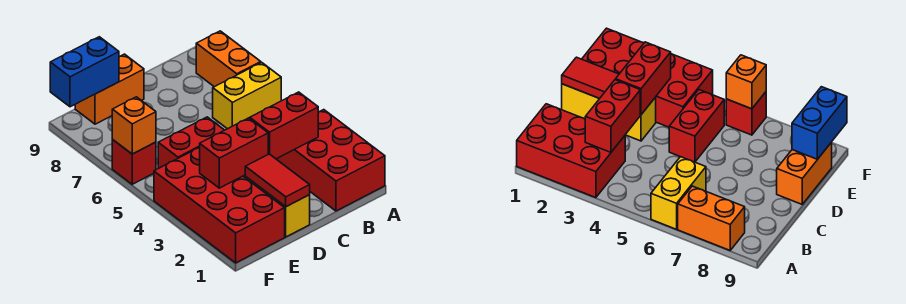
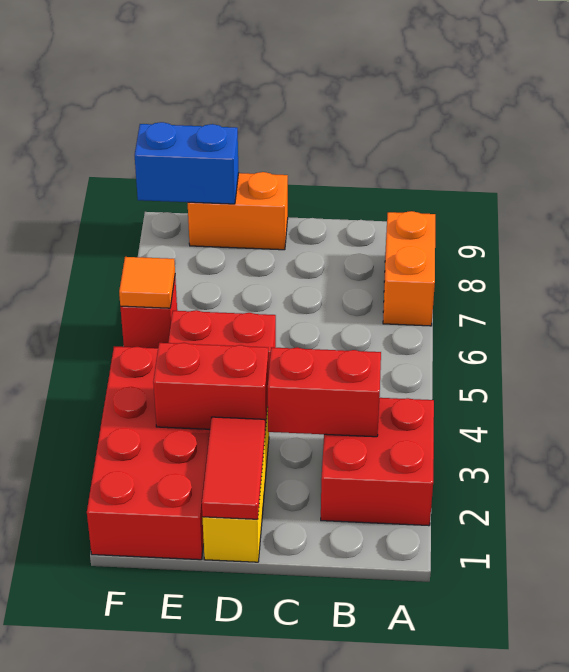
red 2x3 brick [277,110,385,211] -> red 2x2 brick [321,398,434,526]
yellow 1x2 brick [213,62,281,129] -> none
orange 1x1 brick [112,97,156,154] -> orange 1x1 tile [119,257,175,308]

